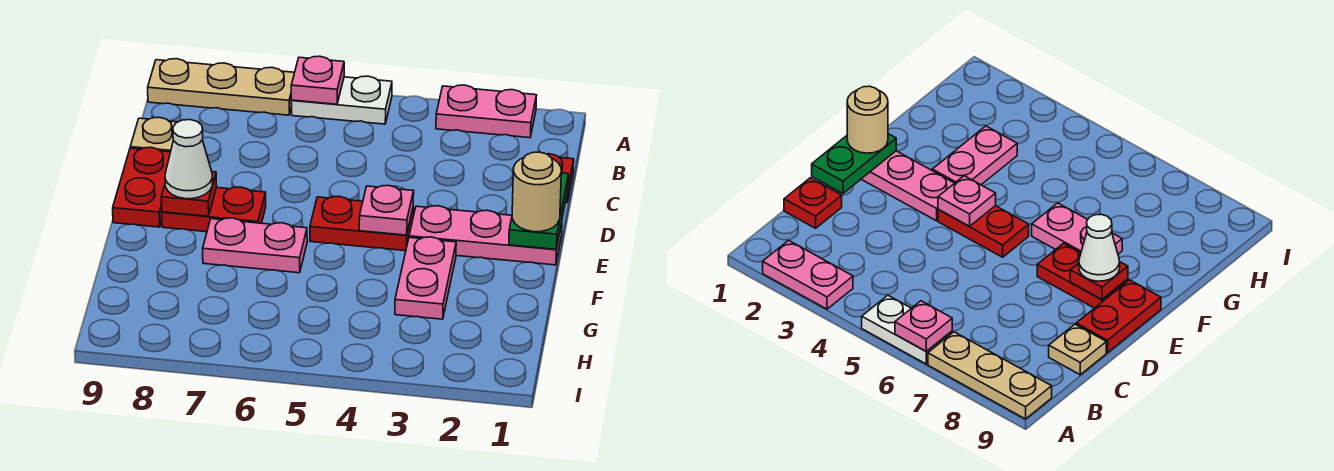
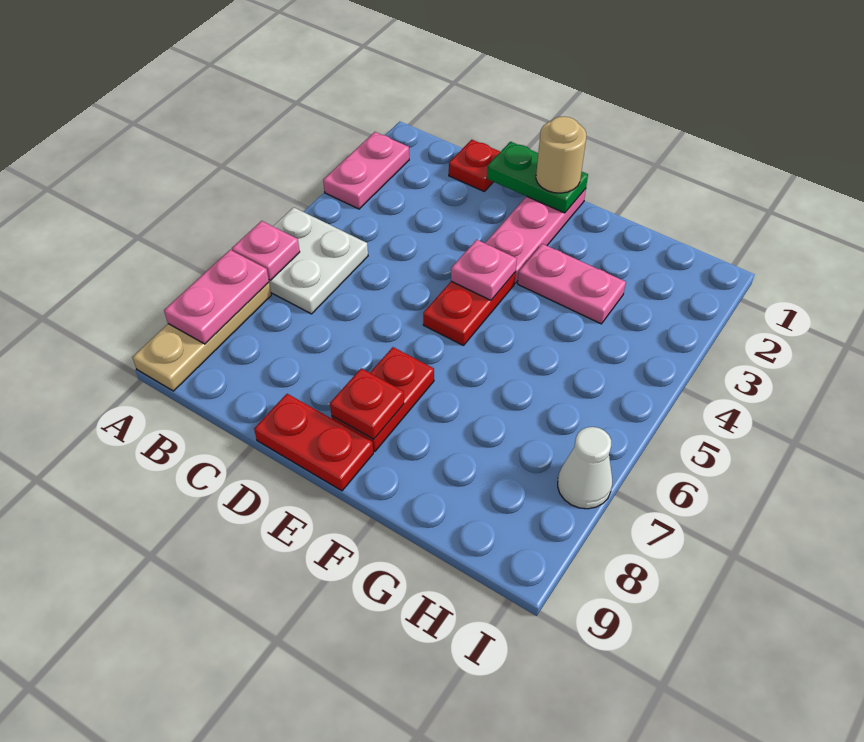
white 1x2 plate [291,76,392,124] -> white 2x2 plate [269,207,368,314]
tan 1x1 plate [130,117,177,152] -> none
white 1x1 cone [165,120,212,199] -> white 1x1 cone moved to [558,427,612,509]
pink 1x2 plate [203,218,307,273] -> pink 1x2 plate moved to [164,250,269,344]

